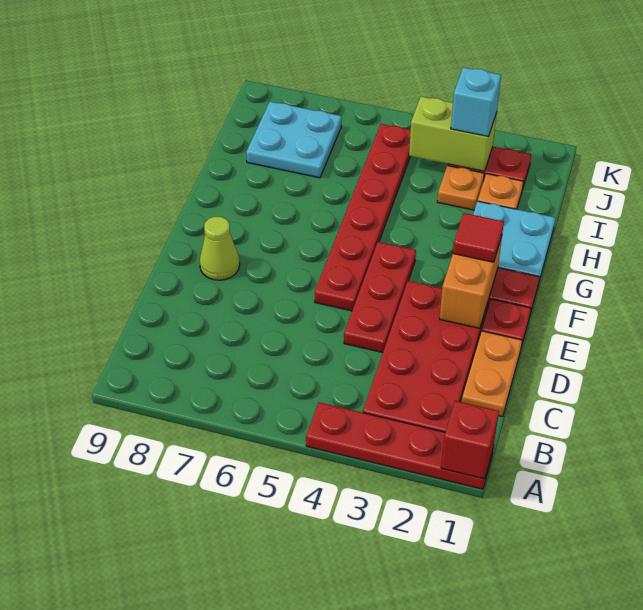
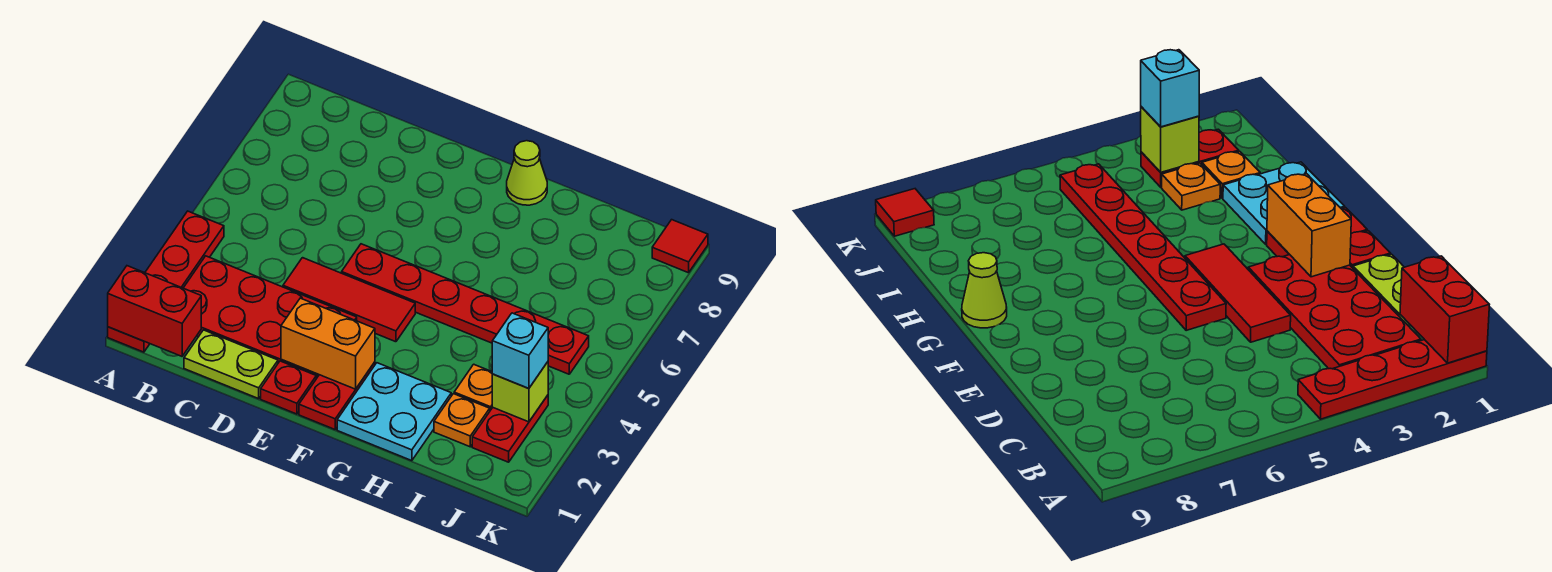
red 1x1 brick [441,401,499,479] -> red 1x2 brick [108,266,201,356]
orange 1x2 plate [462,331,522,417] -> lime 1x2 plate [184,330,278,399]
red 1x3 plate [344,242,416,353] -> red 1x3 tile [283,258,415,342]
lime 1x1 cone [200,217,240,280] -> lime 1x1 cone moved to [507,141,547,205]
red 1x1 tile [453,213,504,262] -> red 1x1 tile moved to [652,220,708,273]
cyan 2x2 plate [246,102,342,178] -> none
lime 1x2 brick [409,97,497,171] -> lime 1x1 brick [492,362,548,422]

